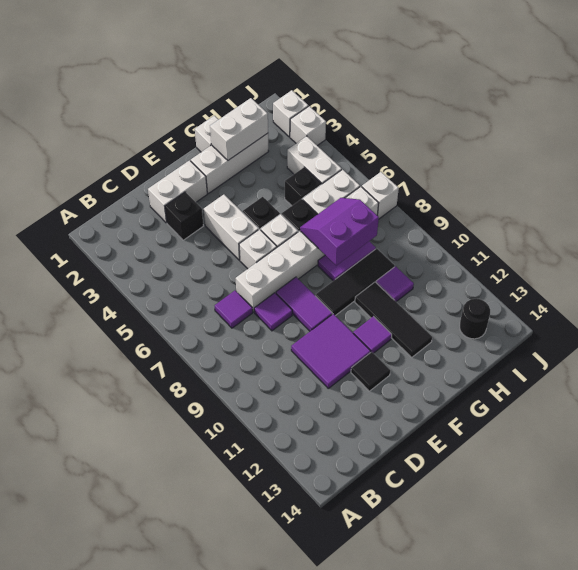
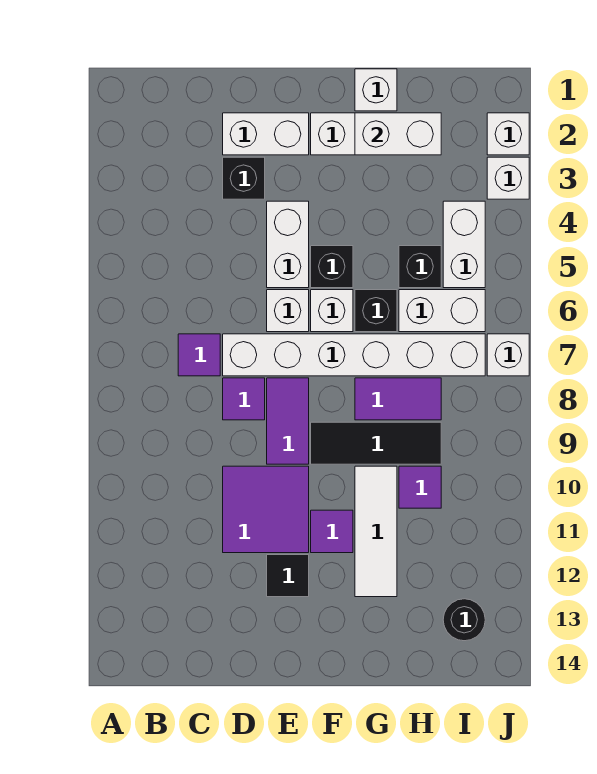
purple 2x2 slope [300,198,379,265] -> none
black 1x3 tile [355,282,432,357] -> white 1x3 tile [355,466,397,597]

